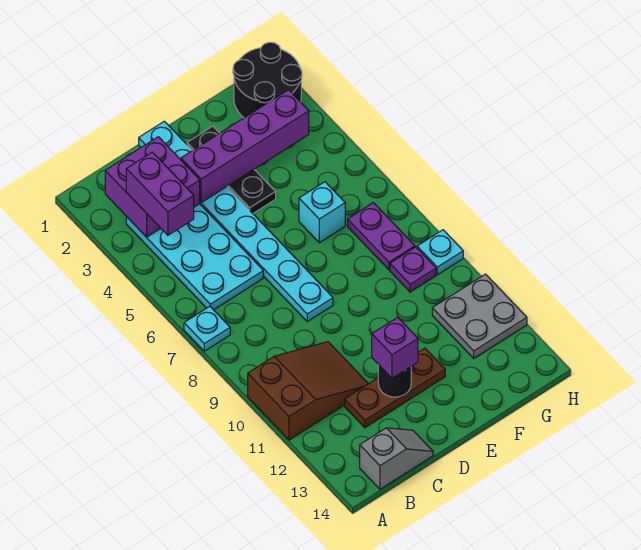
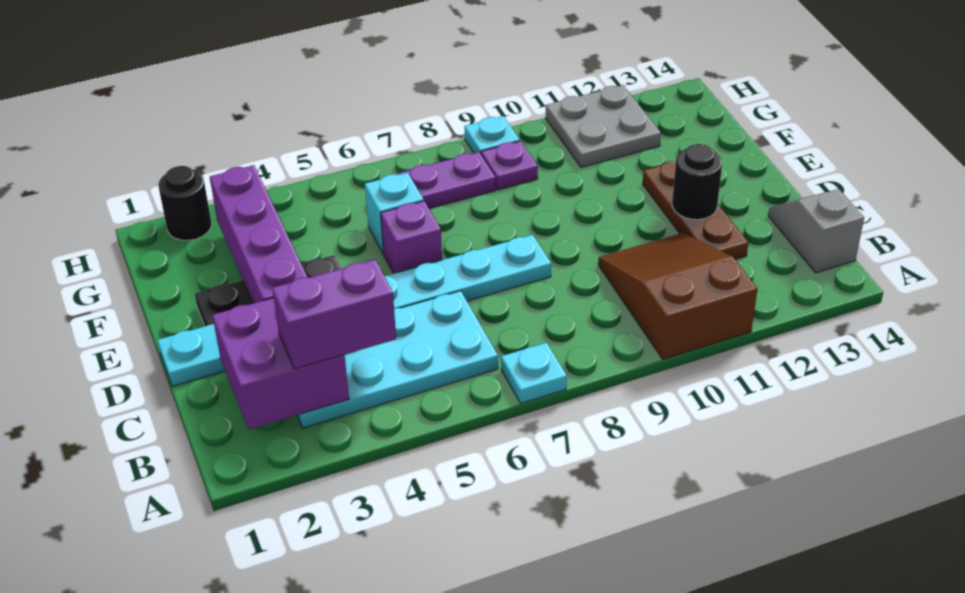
purple 1x1 brick [372,317,418,378] -> purple 1x1 brick moved to [381,201,442,274]
black 2x2 round brick [233,42,302,118] -> black 1x1 round brick [158,166,212,240]

